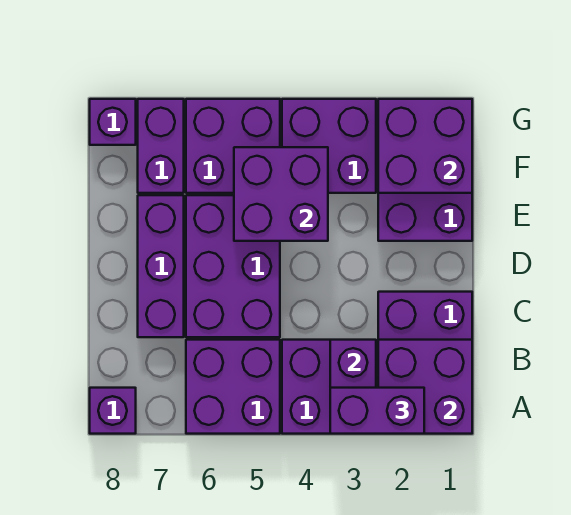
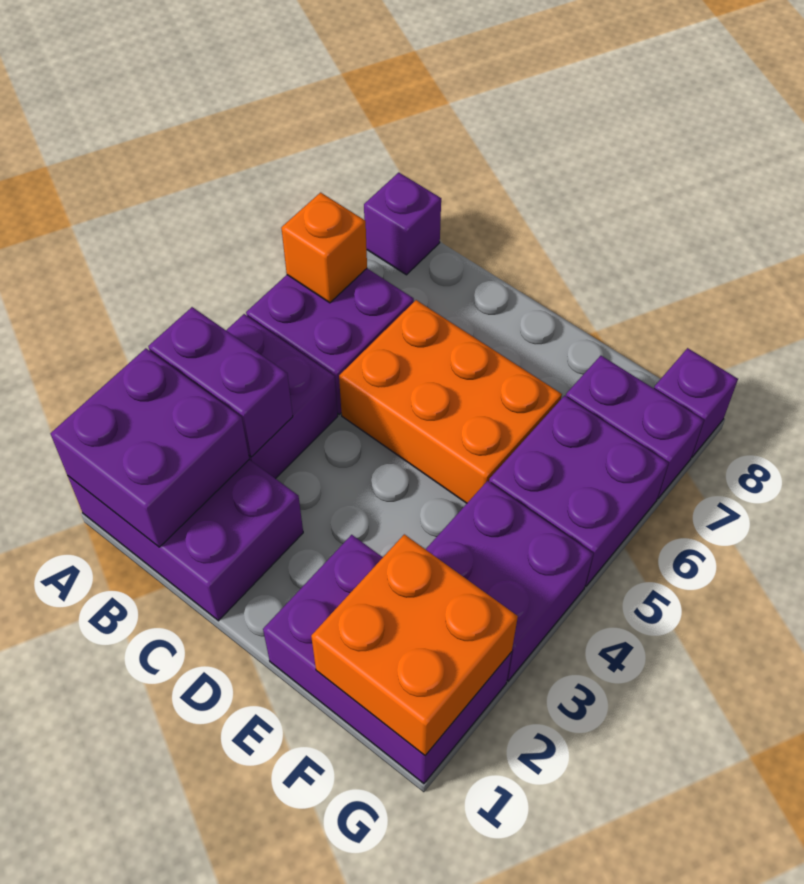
purple 1x2 brick [330,388,424,434] -> none
none -> orange 1x1 brick [281,193,367,303]
purple 2x3 brick [186,195,280,337] -> orange 2x3 brick [339,300,562,503]
purple 1x3 brick [138,195,184,337] -> none
purple 2x2 brick [234,147,328,241] -> none
purple 2x2 brick [378,99,472,193] -> orange 2x2 brick [311,534,518,755]

